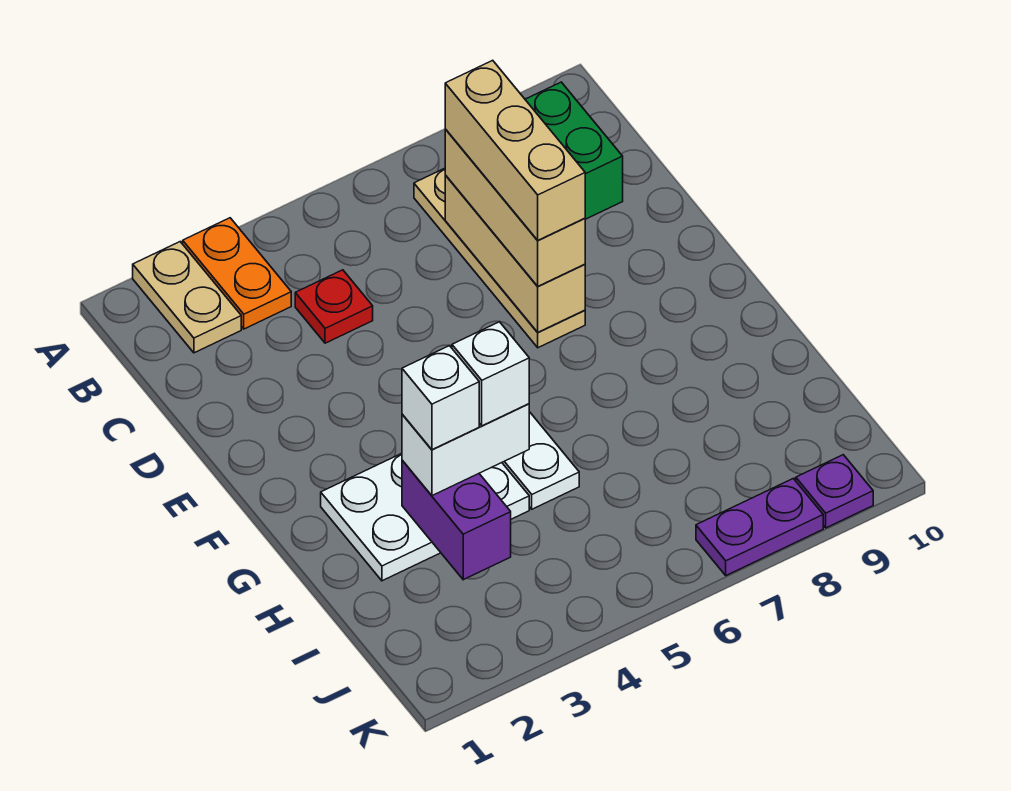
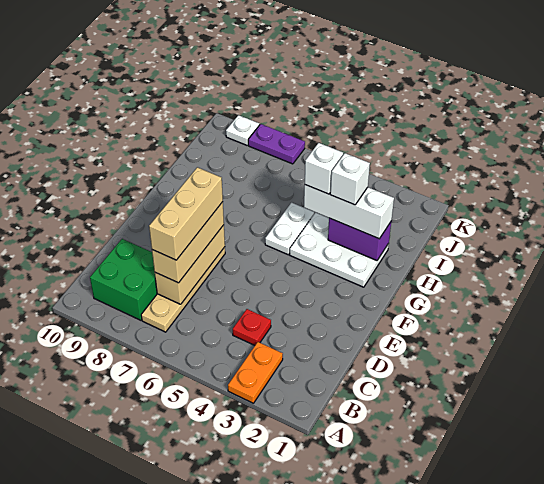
tan 1x2 plate [133,242,241,353] -> none
purple 1x2 brick [402,460,511,580] -> purple 1x2 brick turned to [328,218,391,261]
white 1x2 brick [402,404,529,496] -> white 1x3 brick [304,185,394,239]
purple 1x1 plate [796,455,873,528] -> white 1x1 plate [226,115,260,145]

